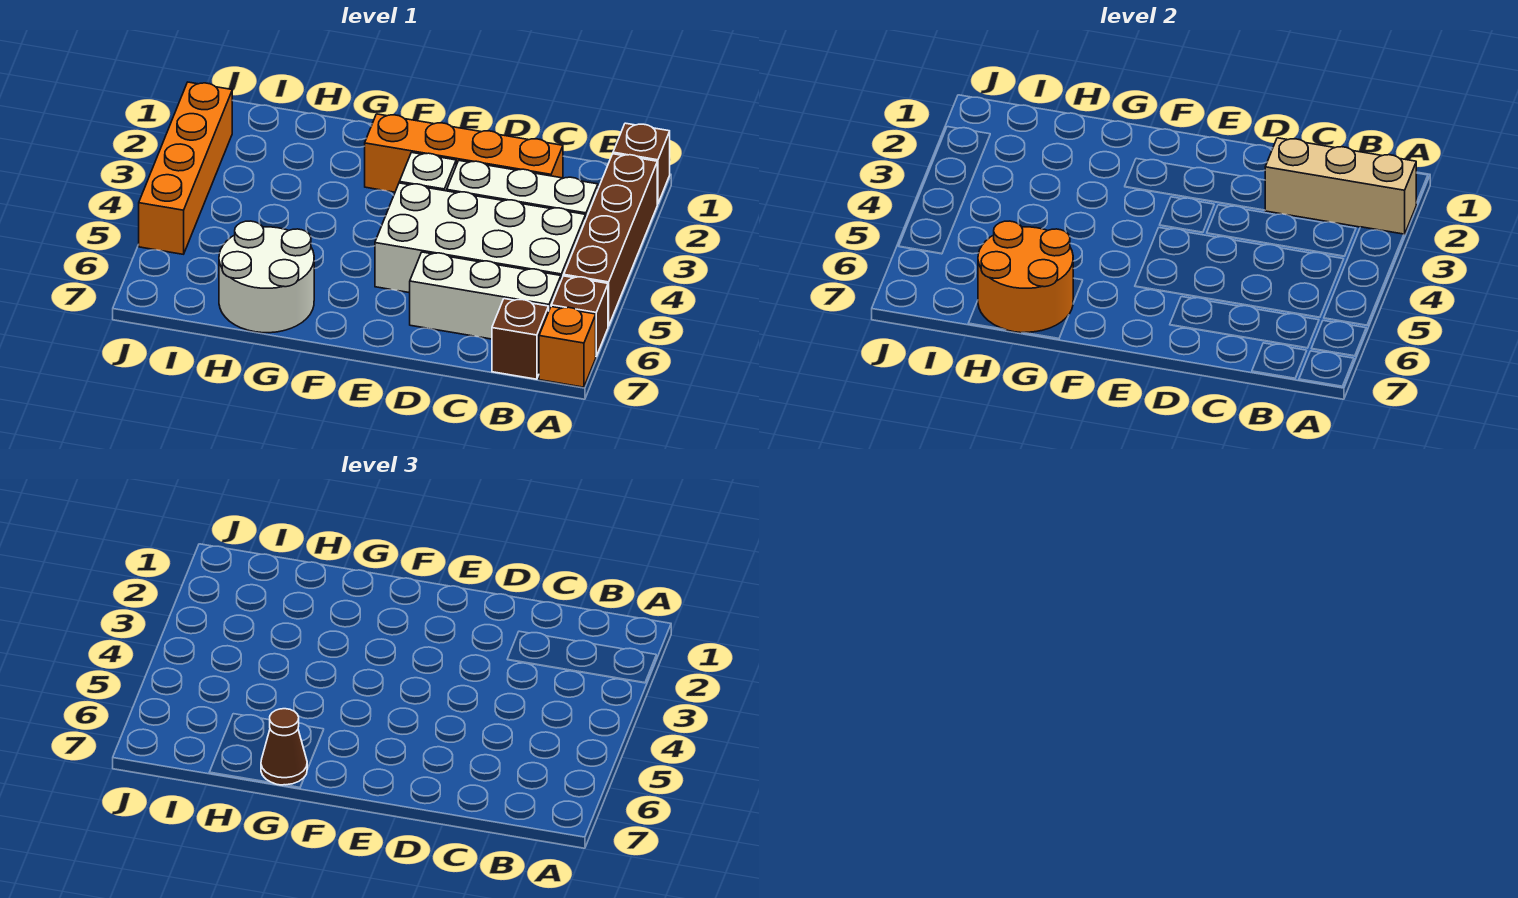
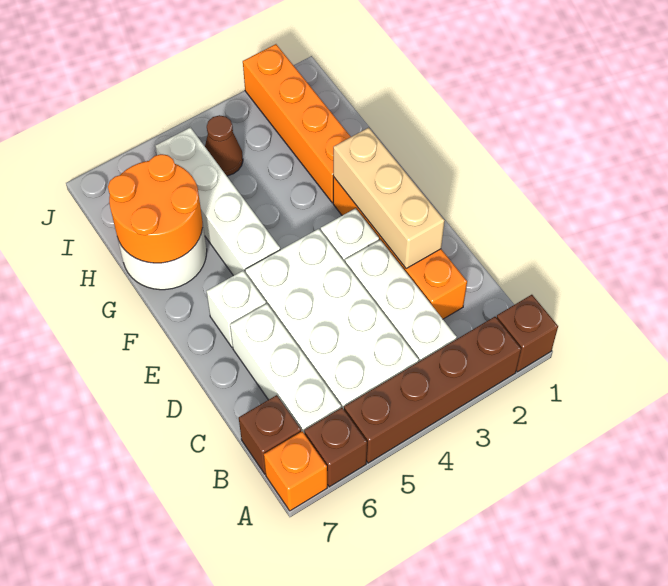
tan 1x3 brick [1265,138,1416,235] -> tan 1x3 brick moved to [333,128,444,269]
none -> white 1x1 brick [206,271,266,347]
none -> white 1x4 brick [155,127,280,276]
brown 1x1 cone [261,709,307,785] -> brown 1x1 cone moved to [205,115,243,176]
orange 1x4 brick [139,82,232,254] -> orange 1x4 brick turned to [243,44,351,203]

